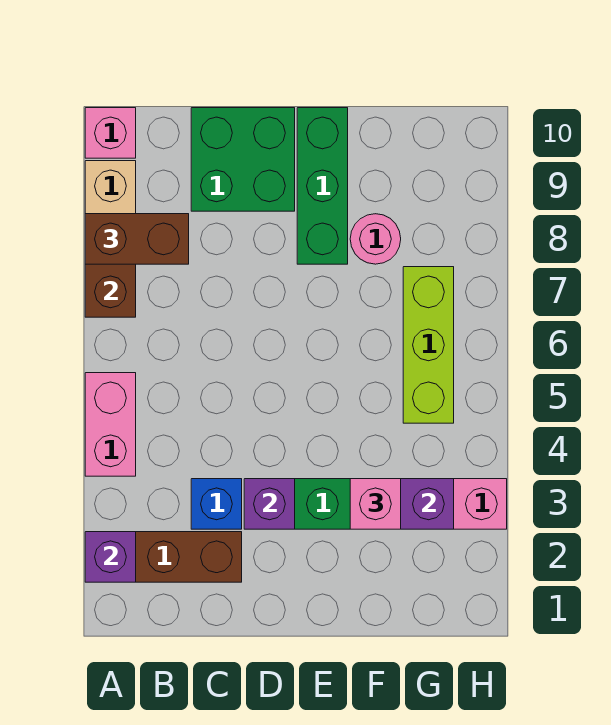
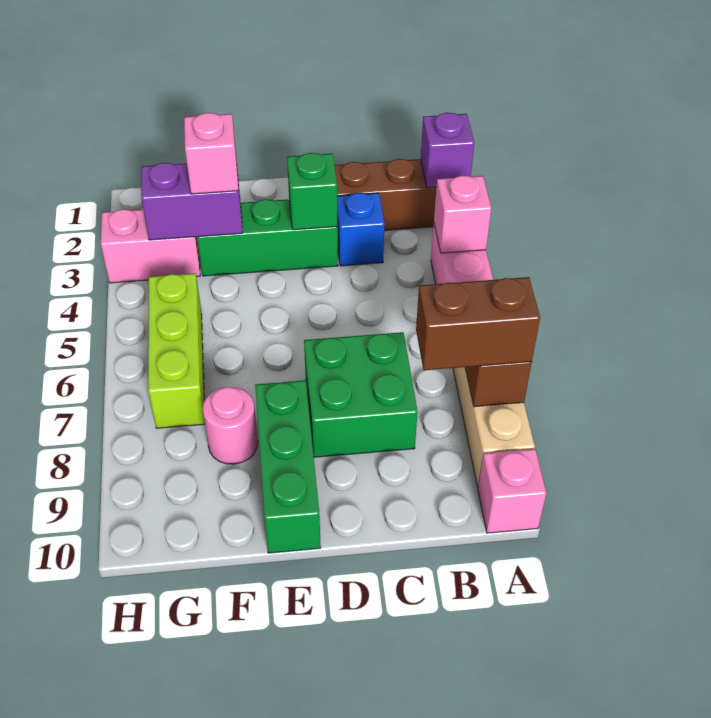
none -> pink 1x1 brick [434,175,491,253]
green 2x2 brick [191,108,295,211] -> green 2x2 brick moved to [304,332,418,457]
purple 1x1 brick [244,479,295,529] -> green 1x1 brick [287,153,337,230]

